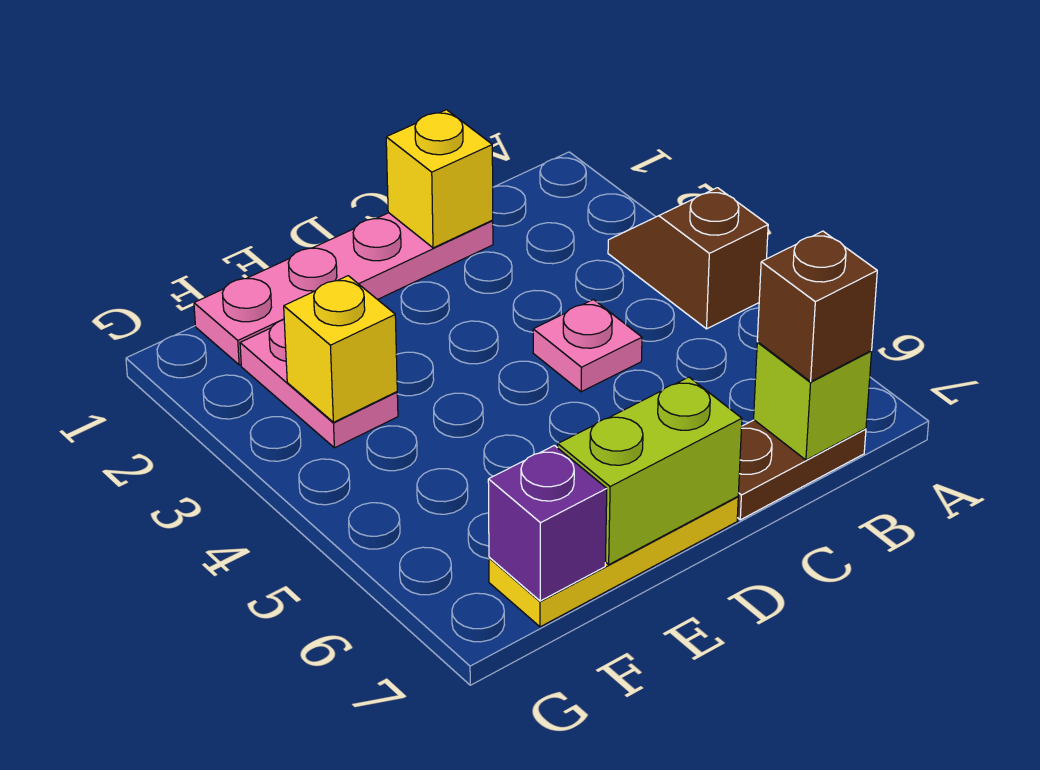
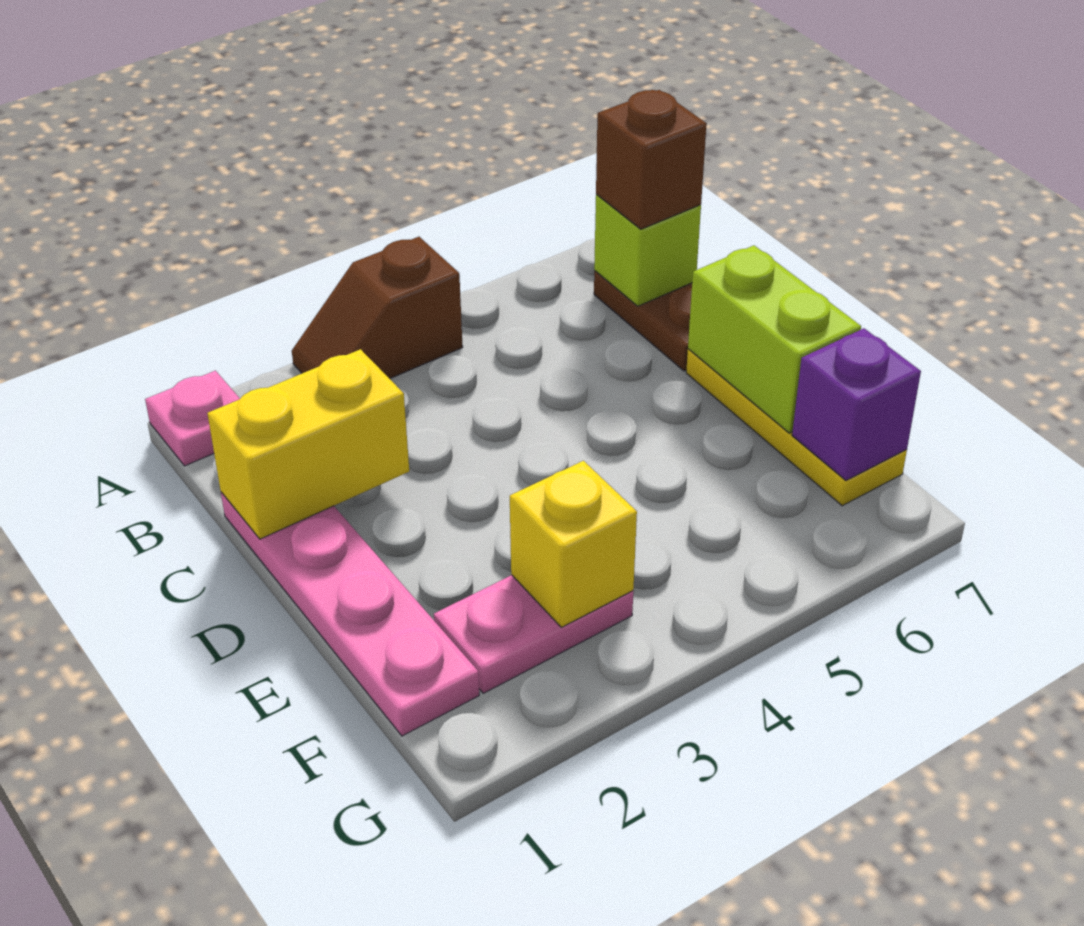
yellow 1x1 brick [386,110,493,248] -> yellow 1x2 brick [207,349,409,539]
pink 1x1 plate [533,300,642,392] -> pink 1x1 plate moved to [145,371,240,466]

